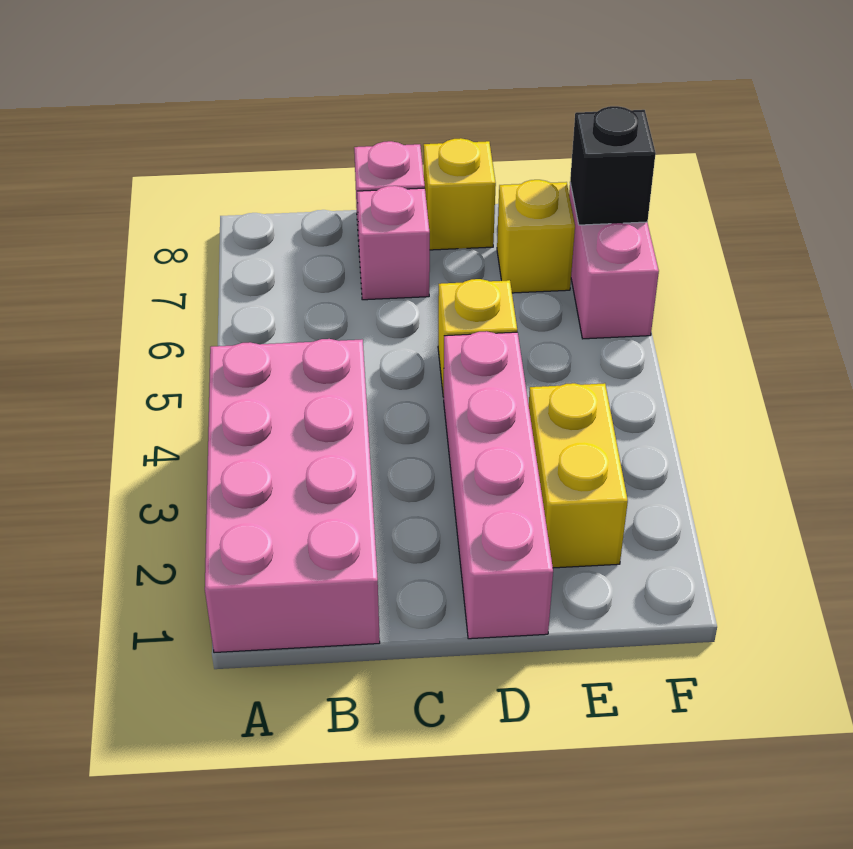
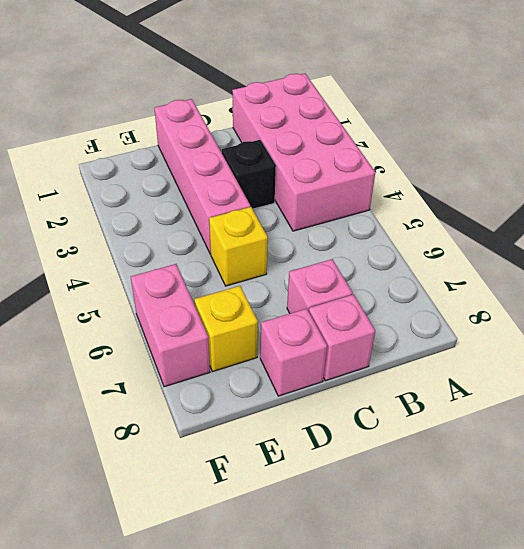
yellow 1x1 brick [424,138,496,250] -> pink 1x1 brick [260,309,327,396]
yellow 1x2 brick [529,383,628,568] -> none
black 1x1 brick [570,106,656,225] -> black 1x1 brick moved to [222,140,276,209]

